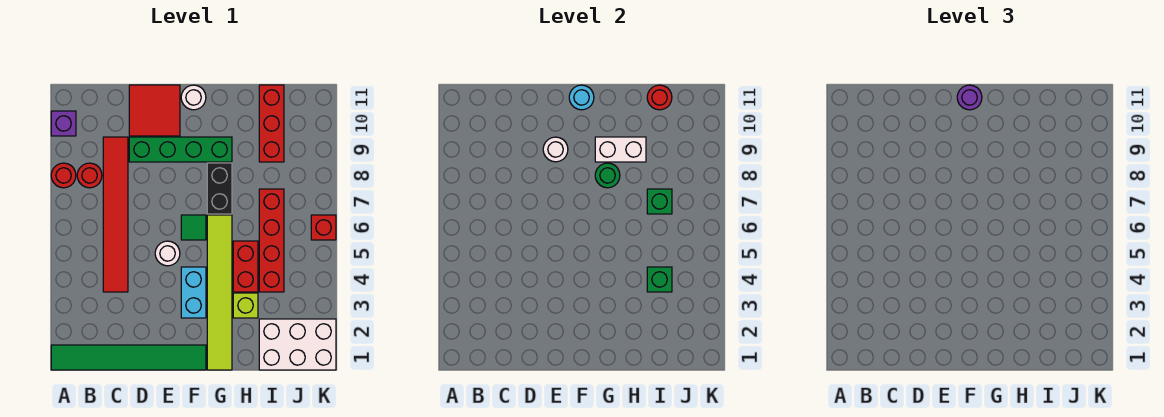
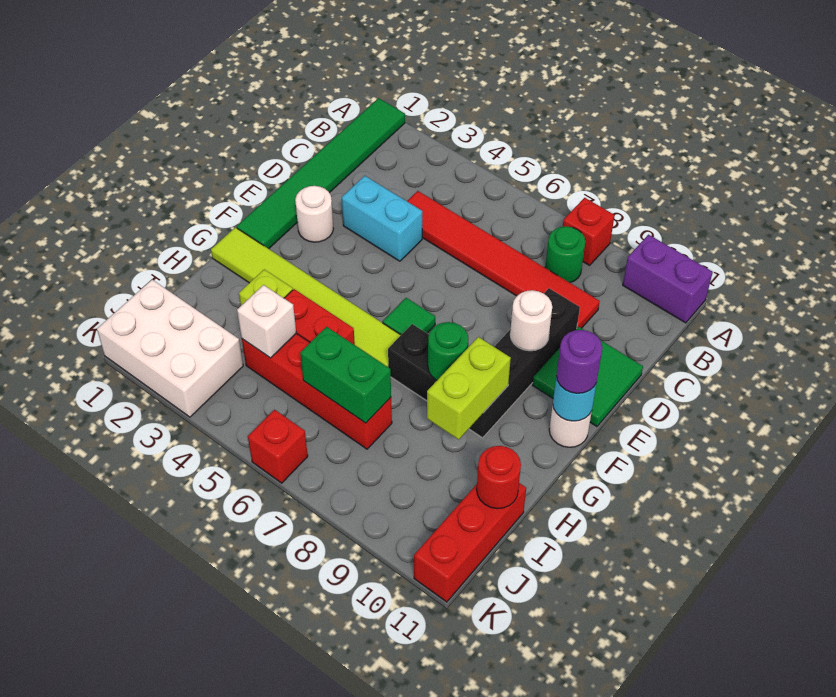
red 1x1 round brick [51,163,76,188] -> red 1x1 brick [563,198,615,265]
purple 1x1 brick [51,111,76,136] -> purple 1x2 brick [623,235,713,323]
red 1x1 round brick [77,163,102,188] -> green 1x1 round brick [545,226,585,283]
green 1x4 brick [129,137,232,162] -> black 1x4 brick [469,288,580,438]
red 2x2 tile [129,85,180,136] -> green 2x2 tile [533,327,643,427]
white 1x1 round brick [155,241,180,266] -> white 1x1 round brick moved to [295,186,334,242]
cyan 1x2 brick [181,267,206,318] -> cyan 1x2 brick moved to [342,176,422,261]
white 1x2 brick [595,137,646,162] -> lime 1x2 brick [427,337,511,439]
white 2x3 brick [259,319,336,370] -> white 2x3 brick turned to [97,280,243,417]
green 1x1 brick [647,267,672,292] -> white 1x1 brick [237,285,296,358]
green 1x1 brick [647,189,672,214] -> green 1x2 brick [300,327,391,423]
red 1x3 brick [259,85,284,162] -> red 1x3 brick turned to [414,483,526,602]

